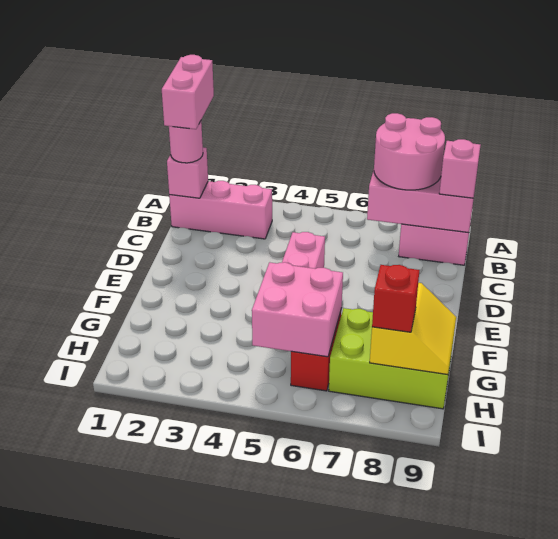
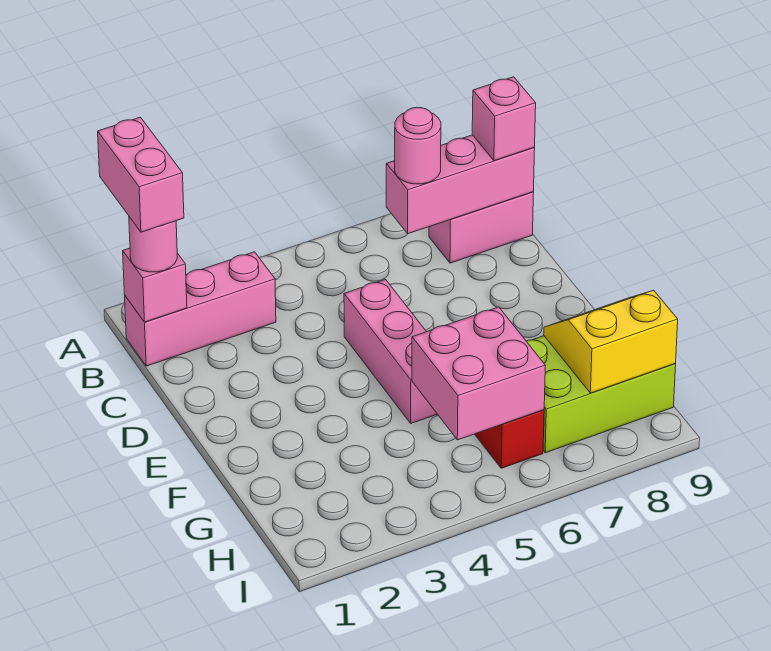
pink 2x2 round brick [374,113,445,190] -> pink 1x1 round brick [395,107,441,184]
yellow 2x2 slope [370,283,456,375] -> yellow 2x2 slope turned to [544,290,678,393]
red 1x1 brick [372,265,419,332] -> none

